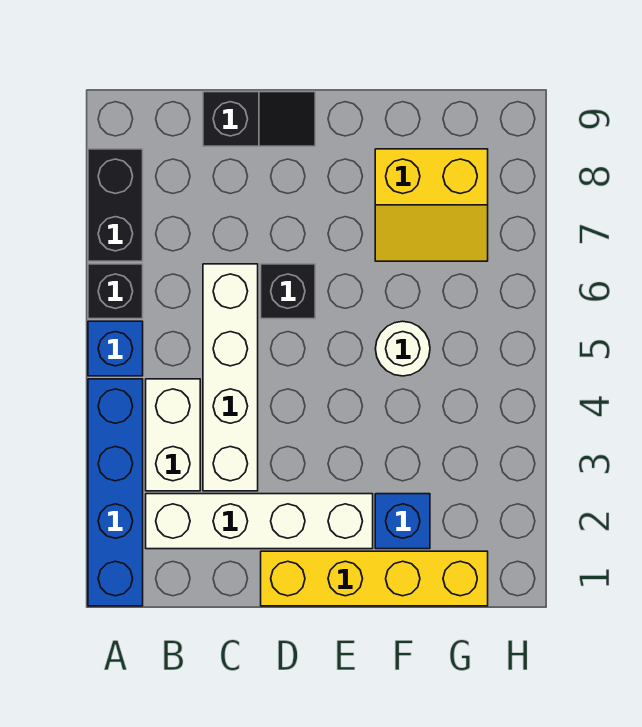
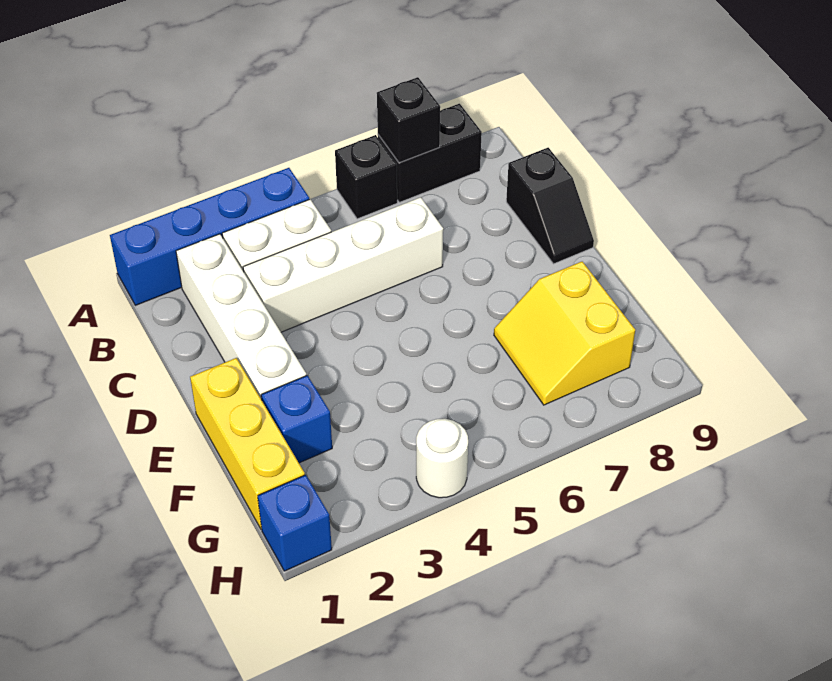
blue 1x1 brick [88,321,143,376] -> blue 1x1 brick moved to [258,475,332,571]
yellow 1x4 brick [261,551,488,606] -> yellow 1x3 brick [190,358,305,529]
black 1x1 brick [261,264,315,319] -> black 1x1 brick moved to [377,77,440,163]
white 1x1 round brick [375,321,430,376] -> white 1x1 round brick moved to [416,419,468,498]

